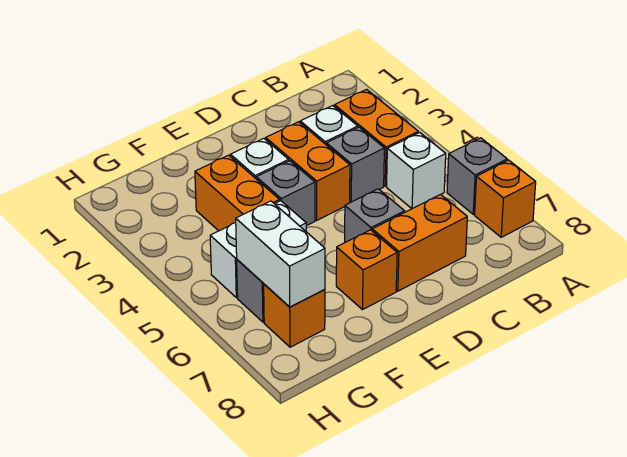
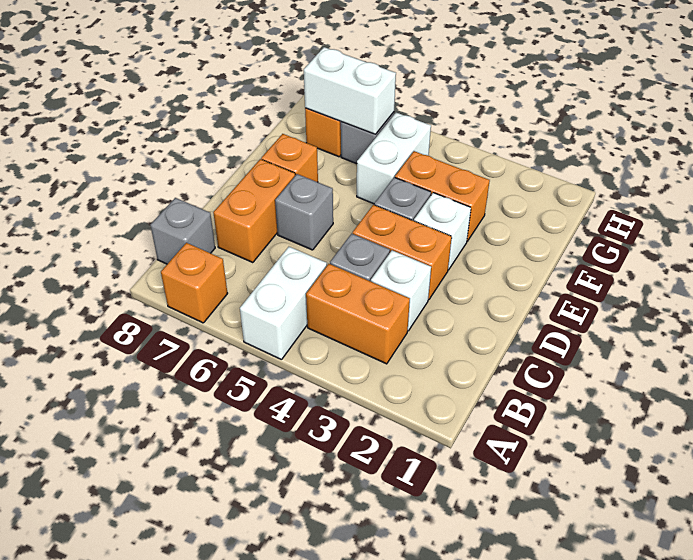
grey 1x1 brick [447,138,507,214] -> grey 1x1 brick moved to [150,198,215,264]
white 1x1 brick [387,133,446,209] -> white 1x2 brick [240,247,327,360]

